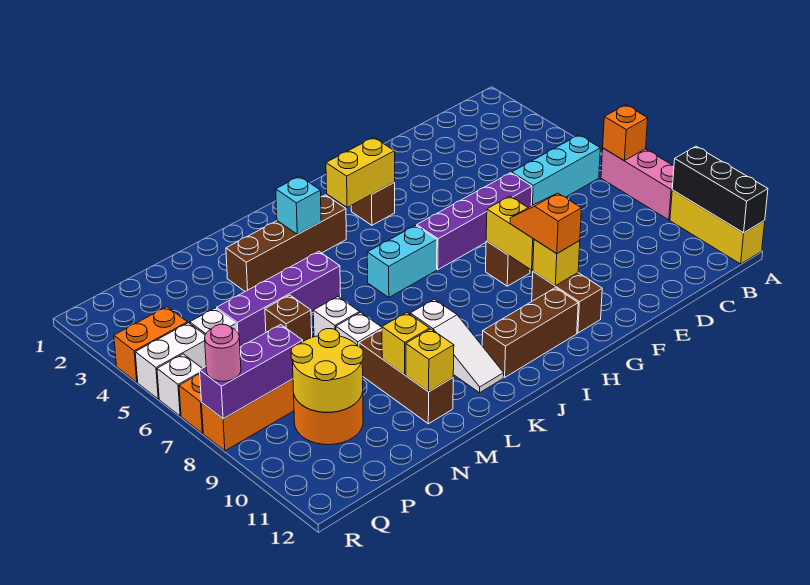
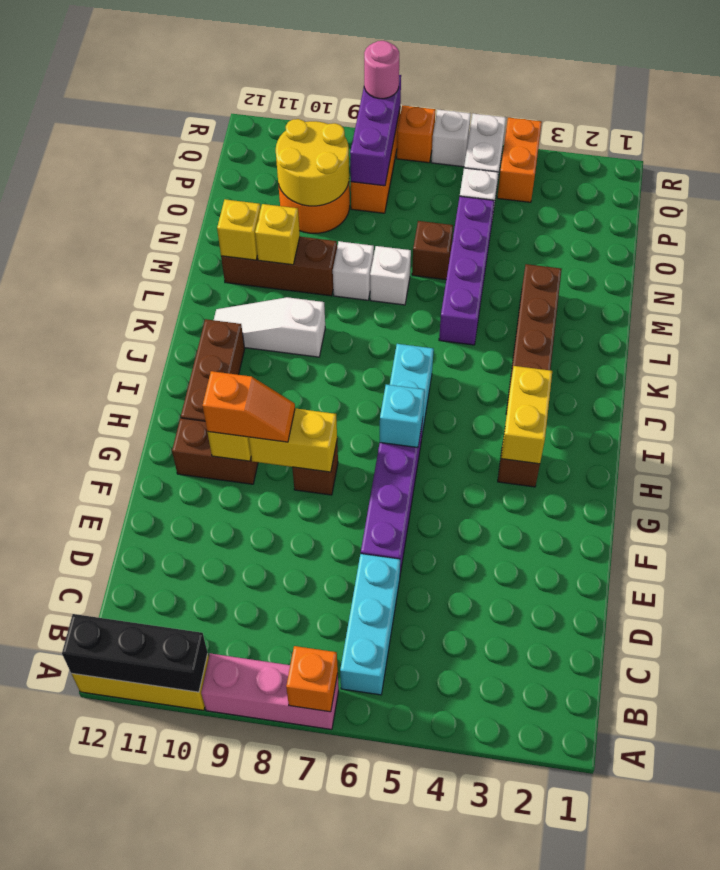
cyan 1x1 brick [276,176,321,234] -> cyan 1x1 brick moved to [380,385,425,448]

